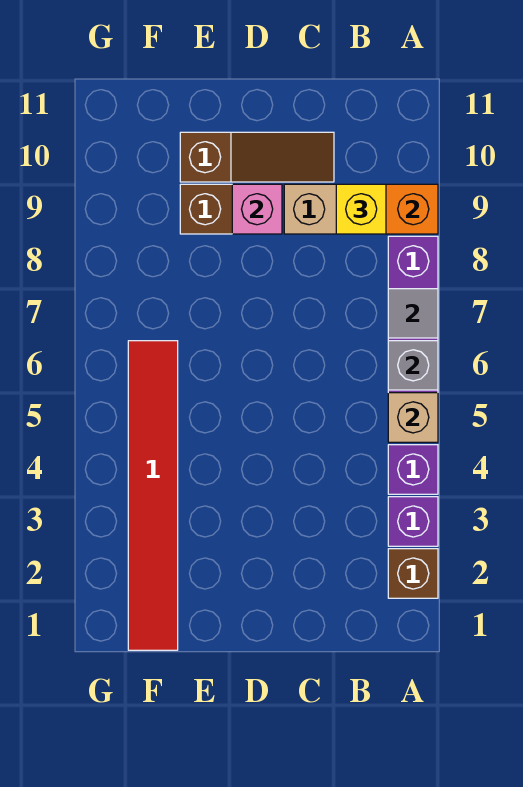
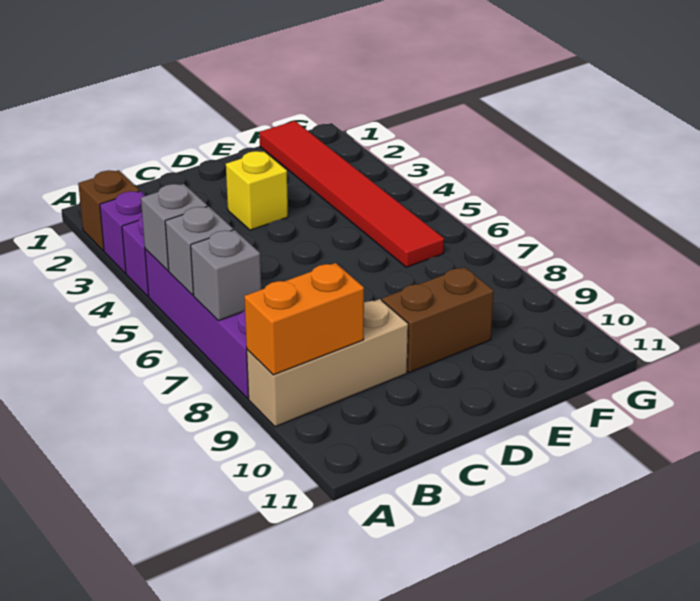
tan 1x1 brick [388,393,438,442] -> grey 1x1 brick [141,184,207,271]
grey 1x1 tile [388,289,438,338] -> grey 1x1 brick [191,230,261,321]
yellow 1x1 brick [336,184,386,234] -> yellow 1x1 brick moved to [226,151,288,230]
brown 1x3 slope [180,132,334,182] -> none
pink 1x1 brick [232,184,282,234] -> none

